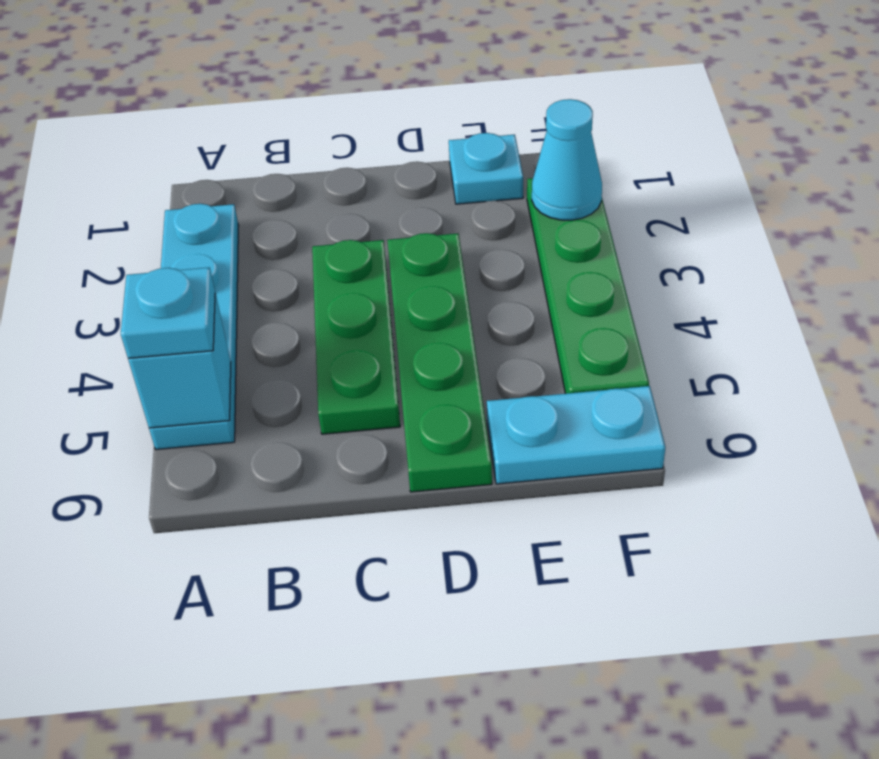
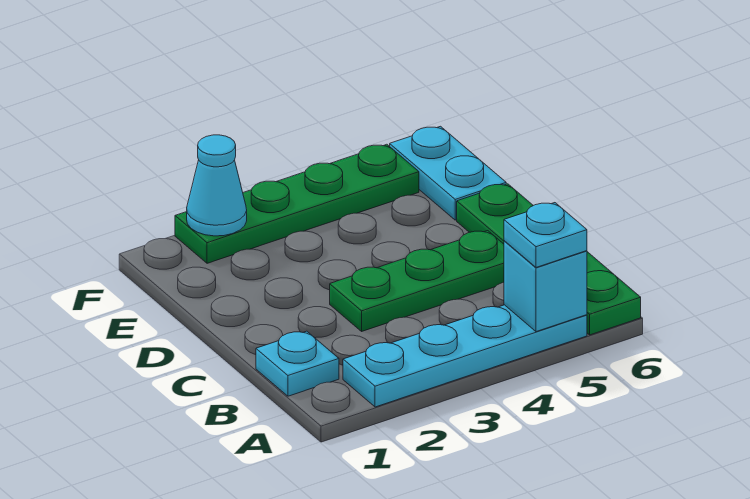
green 1x4 plate [387,233,492,492] -> green 1x4 plate turned to [457,184,641,335]
cyan 1x1 plate [449,133,523,204] -> cyan 1x1 plate moved to [256,331,339,396]

